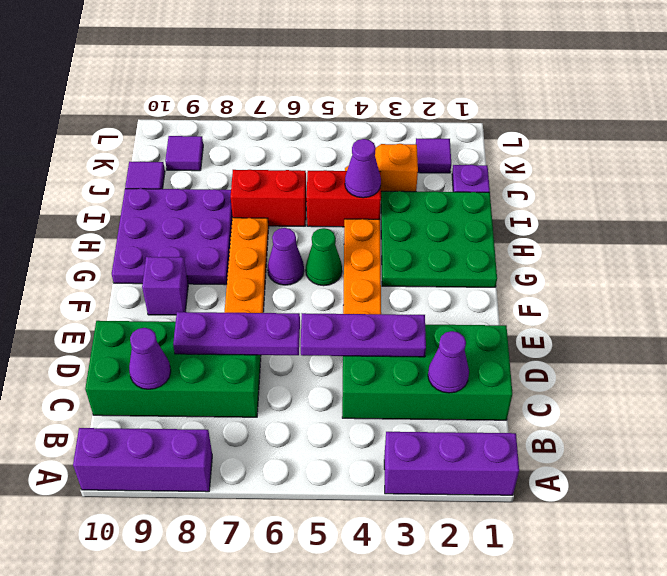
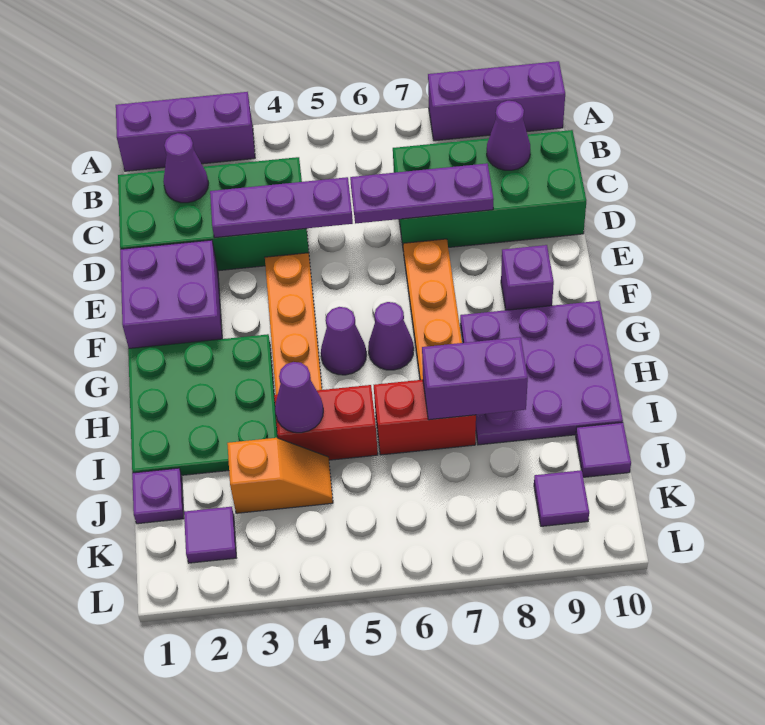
none -> purple 2x2 brick [120,240,222,348]
green 1x1 cone [306,228,342,286] -> purple 1x1 cone [321,307,366,375]
none -> purple 1x2 brick [422,337,528,420]

